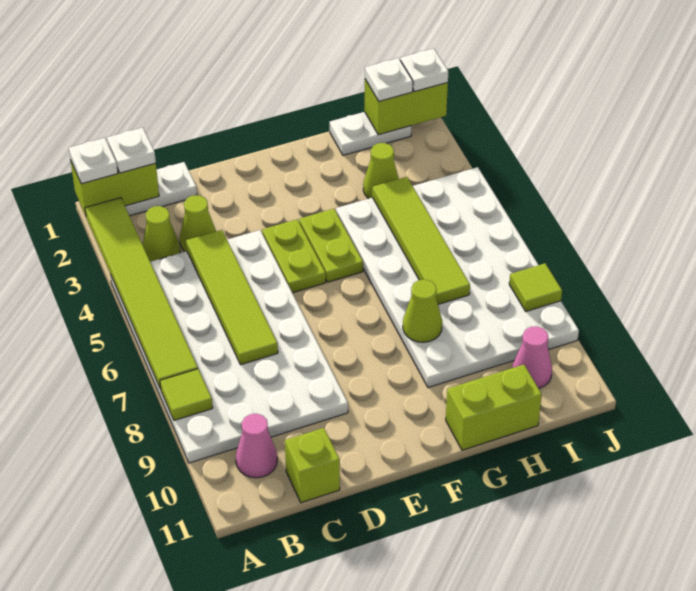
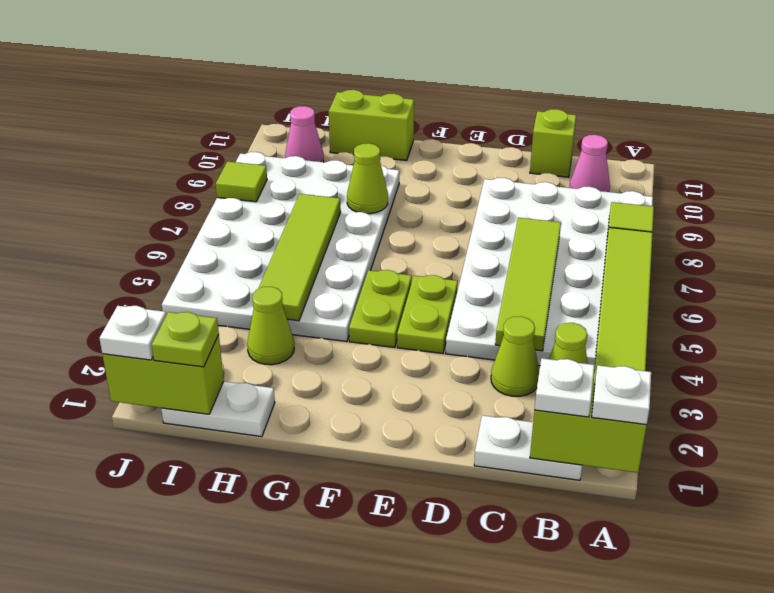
white 1x1 plate [365,58,413,101] -> lime 1x1 plate [152,312,219,367]

